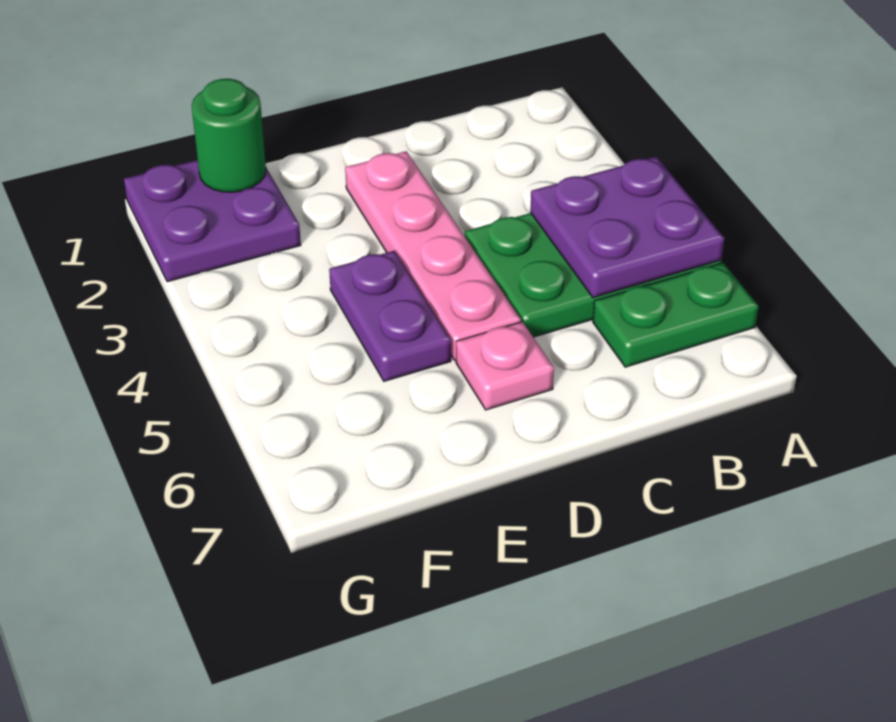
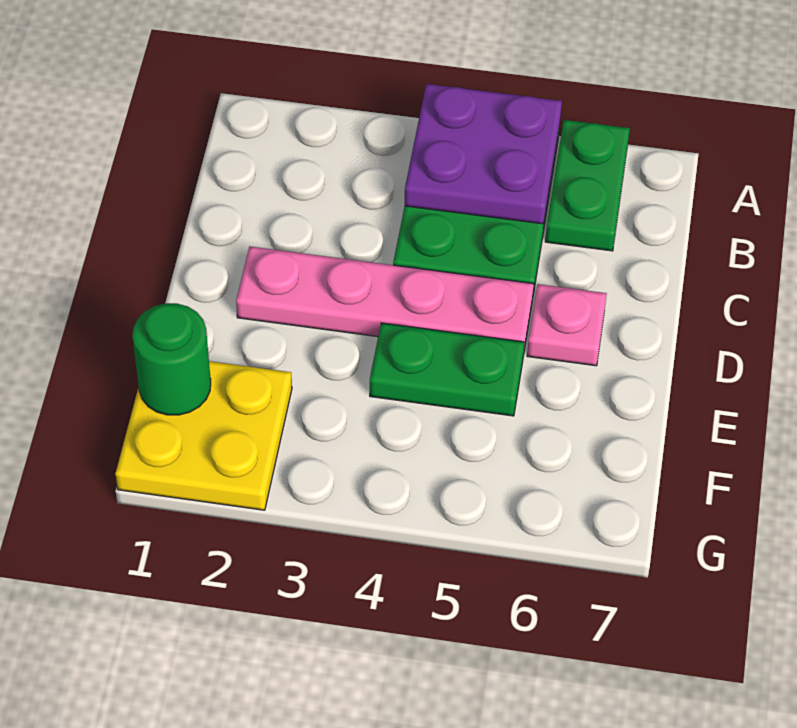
purple 1x2 plate [329,251,451,381] -> green 1x2 plate [370,323,524,416]
purple 2x2 plate [124,160,301,282] -> yellow 2x2 plate [115,361,292,510]

